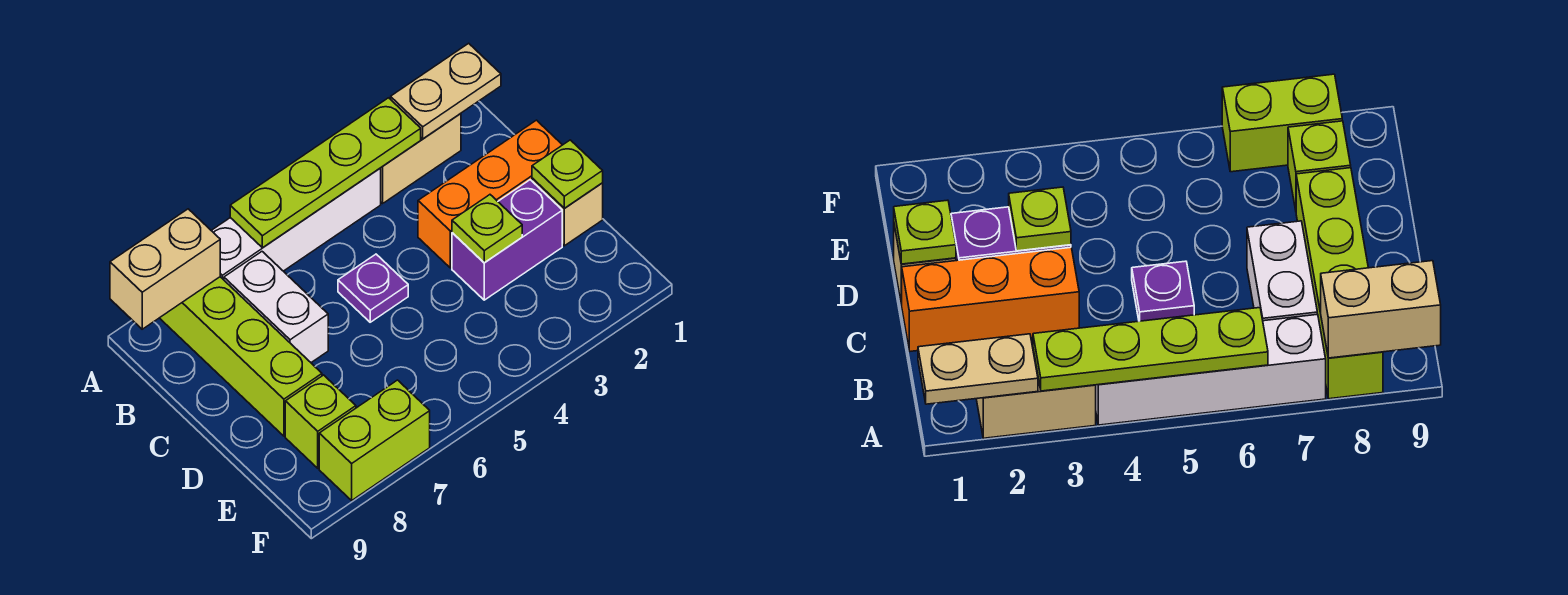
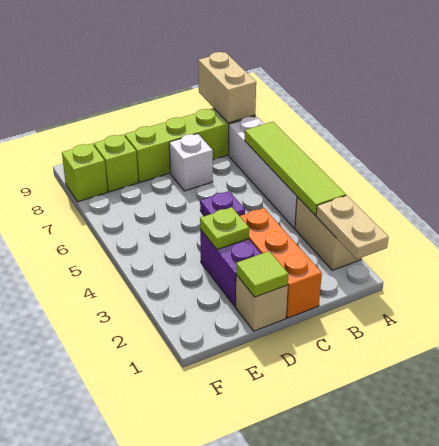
lime 1x4 plate [230,98,421,248] -> lime 1x4 tile [245,122,346,215]
white 1x2 brick [224,252,328,362] -> white 1x1 brick [169,134,213,191]
lime 1x1 plate [532,140,603,208] -> lime 1x1 tile [236,251,288,297]
lime 1x2 brick [319,380,430,500] -> lime 1x1 brick [62,144,107,202]

